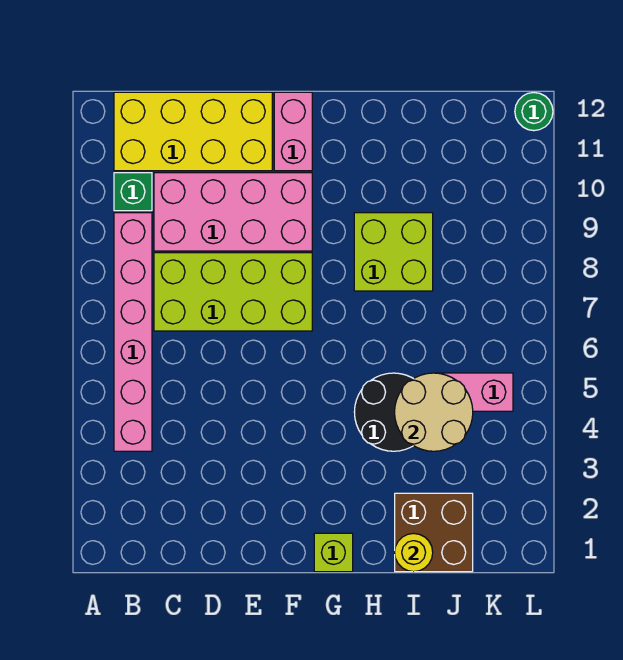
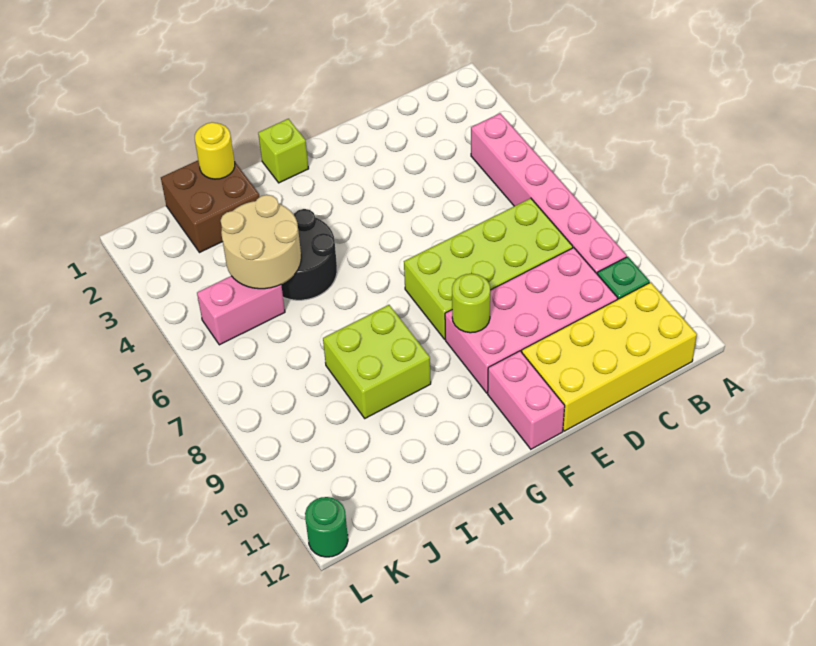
none -> lime 1x1 round brick [452,274,490,333]

